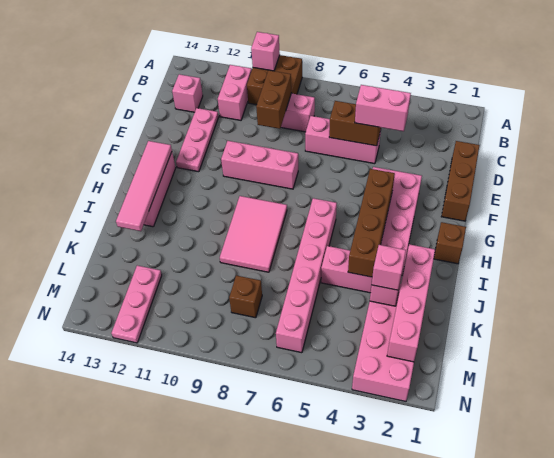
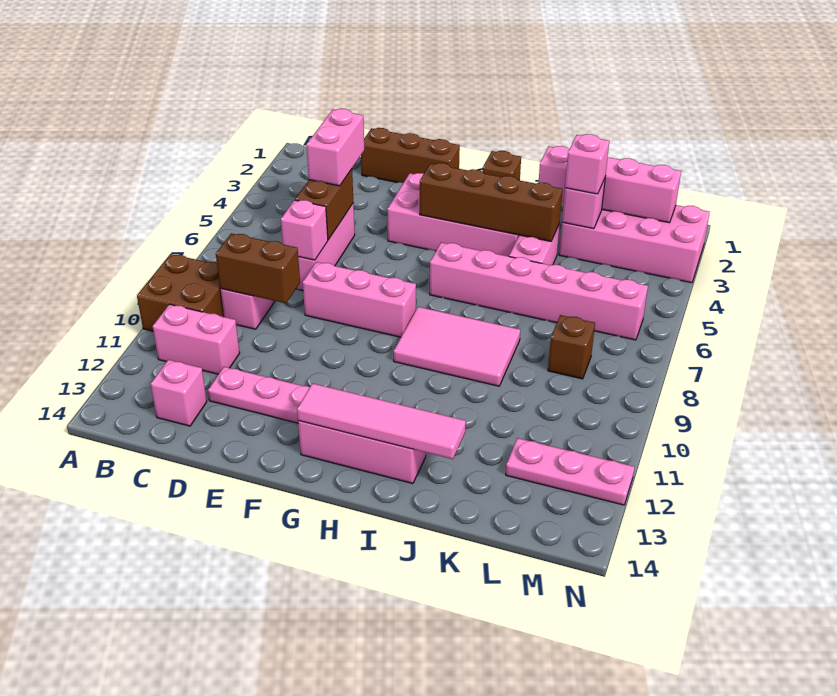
pink 1x1 brick [251,32,280,71] -> pink 1x1 brick moved to [281,200,328,260]
pink 1x3 brick [221,141,298,189] -> pink 1x3 brick turned to [303,262,416,337]

